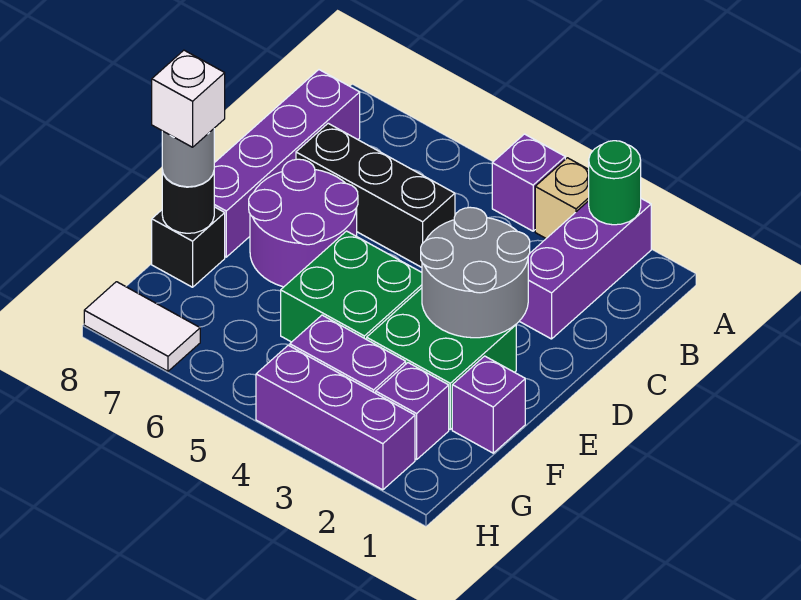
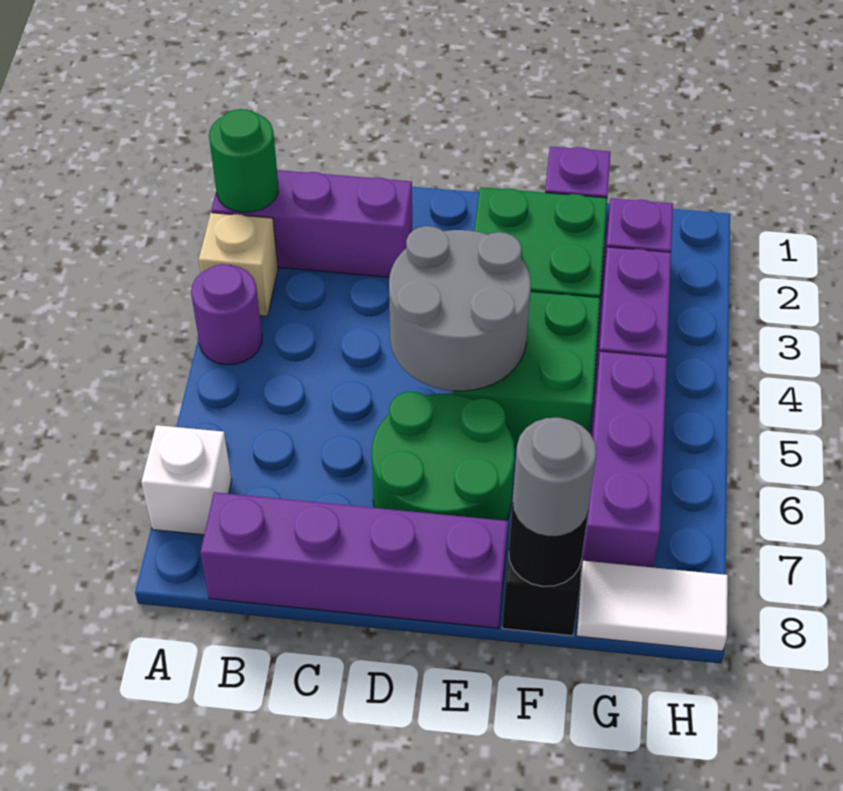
purple 1x1 brick [492,134,565,231] -> purple 1x1 round brick [191,264,262,365]
black 1x3 brick [296,123,455,267] -> none
grey 2x2 round brick [421,207,530,338] -> grey 2x2 round brick moved to [389,226,531,391]
purple 2x2 round brick [249,159,358,287] -> green 2x2 round brick [372,392,515,521]
white 1x1 brick [152,50,225,147] -> white 1x1 brick moved to [141,425,232,535]
purple 1x3 brick [256,345,415,490] -> purple 1x3 brick moved to [581,352,667,570]
white 1x2 tile [84,282,200,371] -> white 1x2 tile turned to [577,561,728,651]

